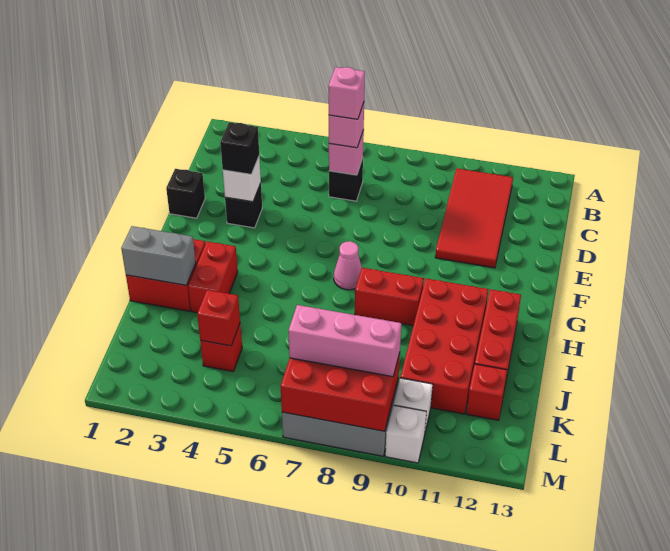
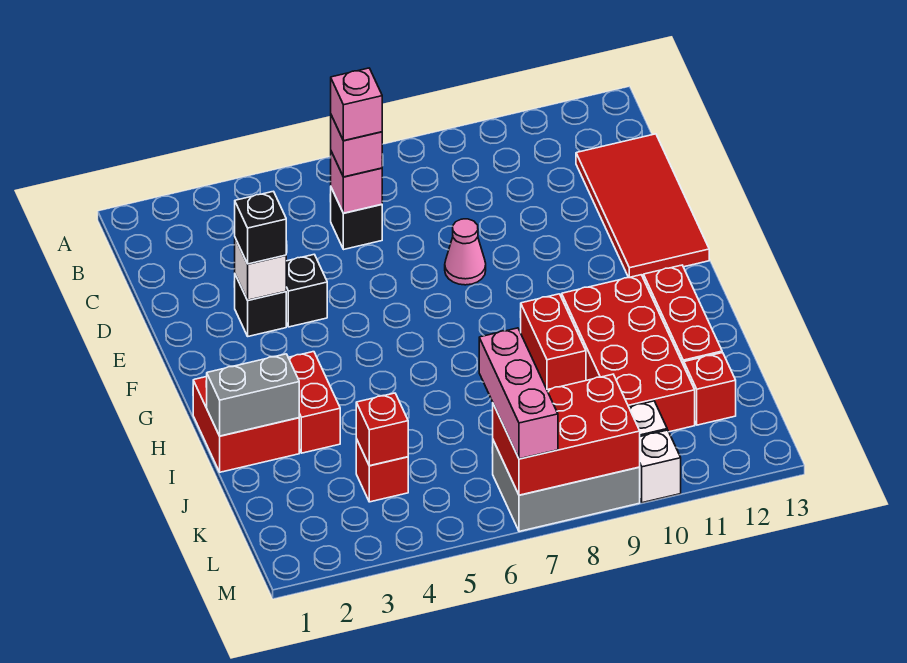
red 2x4 tile [435,169,513,268] -> red 2x4 tile moved to [576,134,709,278]
black 1x1 brick [166,169,205,218] -> black 1x1 brick moved to [286,254,327,327]
pink 1x1 cone [334,241,362,290] -> pink 1x1 cone moved to [445,219,486,285]
red 1x2 brick [355,268,424,326] -> red 1x2 brick turned to [520,294,586,390]
pink 1x3 brick [289,305,402,377] -> pink 1x3 brick turned to [479,328,558,459]

